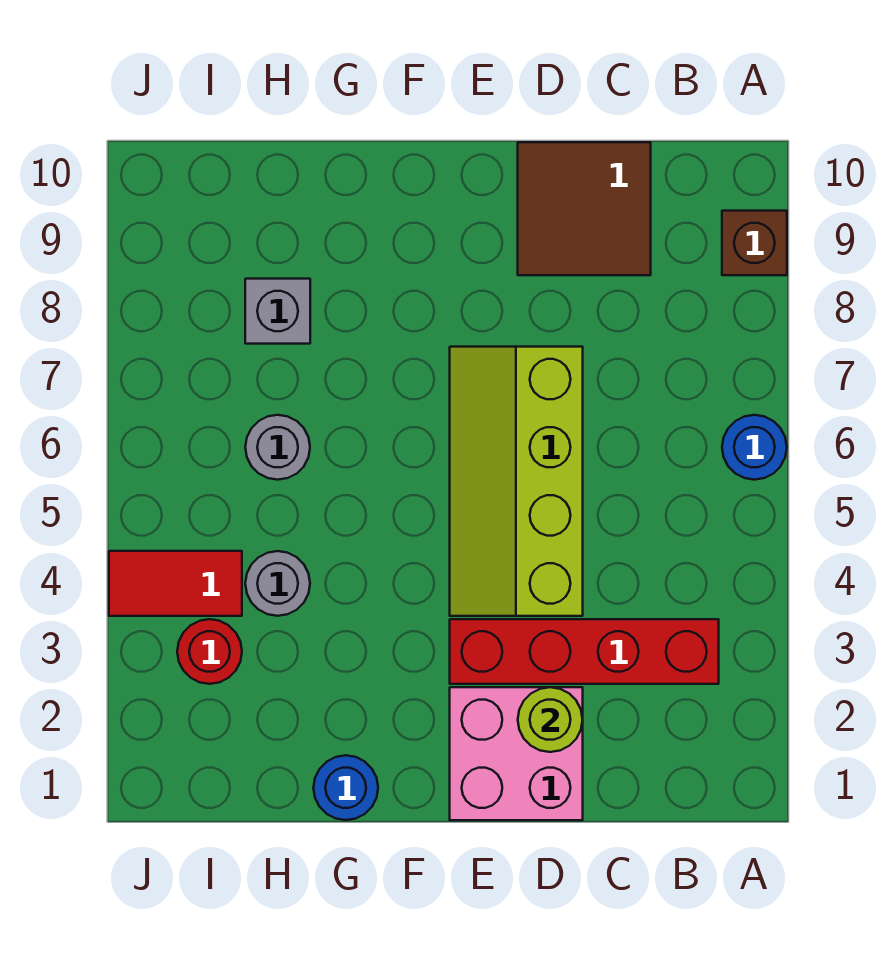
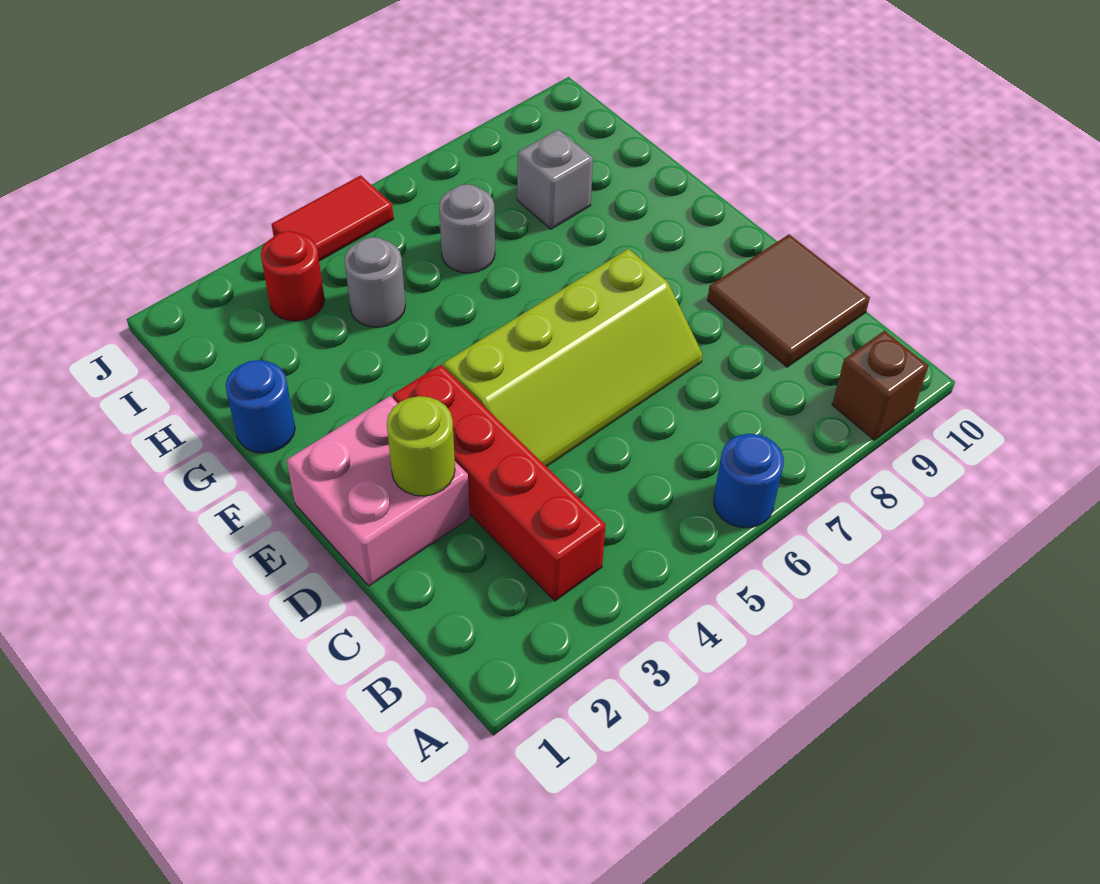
lime 2x4 slope [450,347,583,616] -> lime 2x4 slope turned to [443,249,703,467]
red 1x2 tile [109,551,242,616] -> red 1x2 tile turned to [271,175,393,261]

